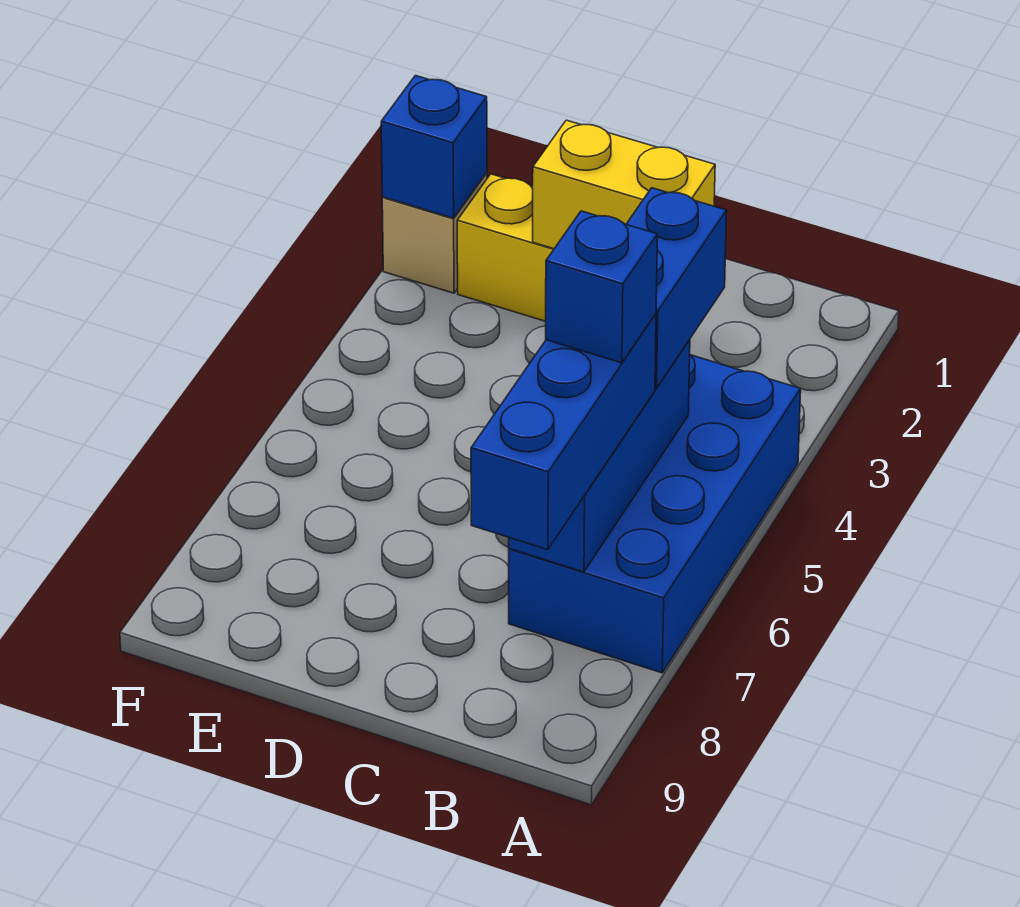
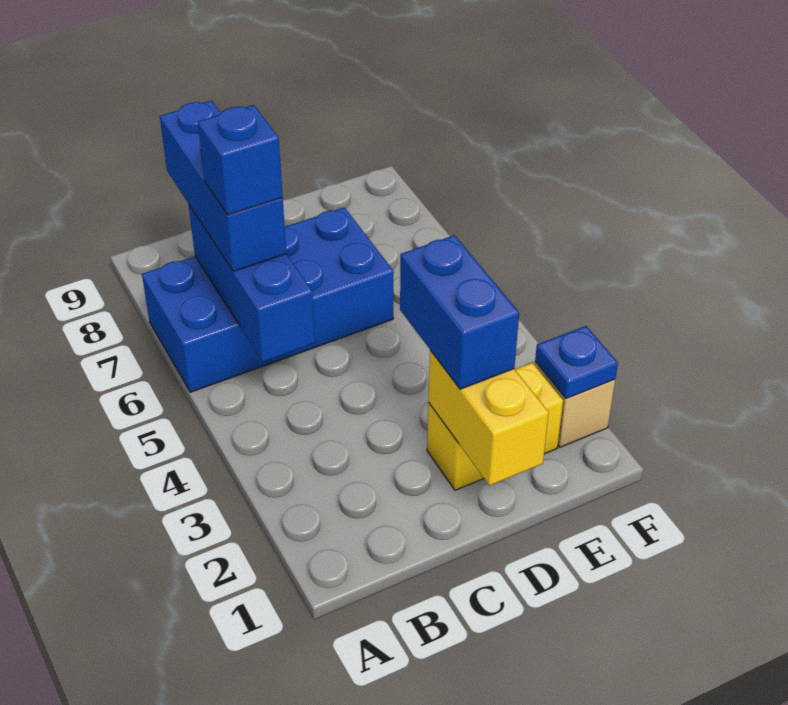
blue 2x4 brick [509,355,801,673] -> blue 2x4 brick turned to [142,207,394,392]
blue 1x2 brick [626,188,727,388] -> blue 1x2 brick moved to [400,235,519,389]
yellow 1x2 brick [533,120,715,249] -> yellow 1x2 brick turned to [428,350,549,485]
blue 1x1 brick [381,76,487,218] -> blue 1x1 plate [535,326,618,398]

